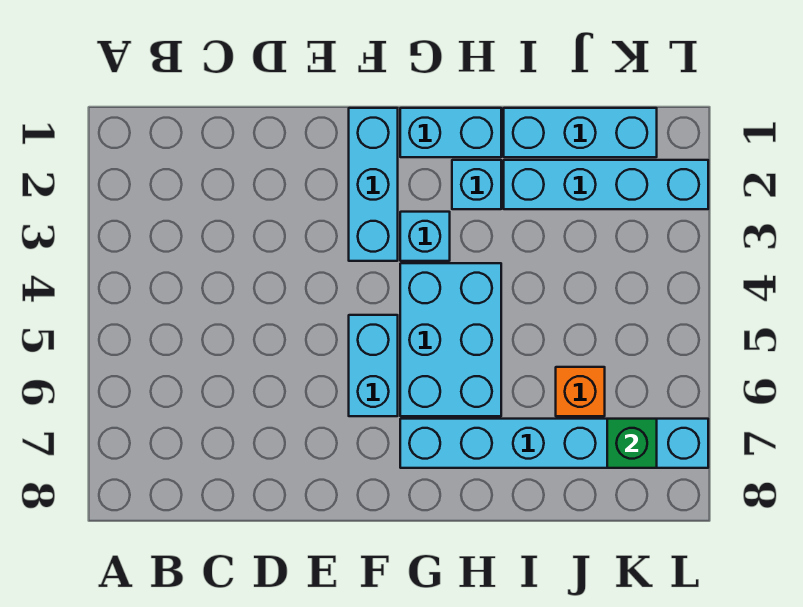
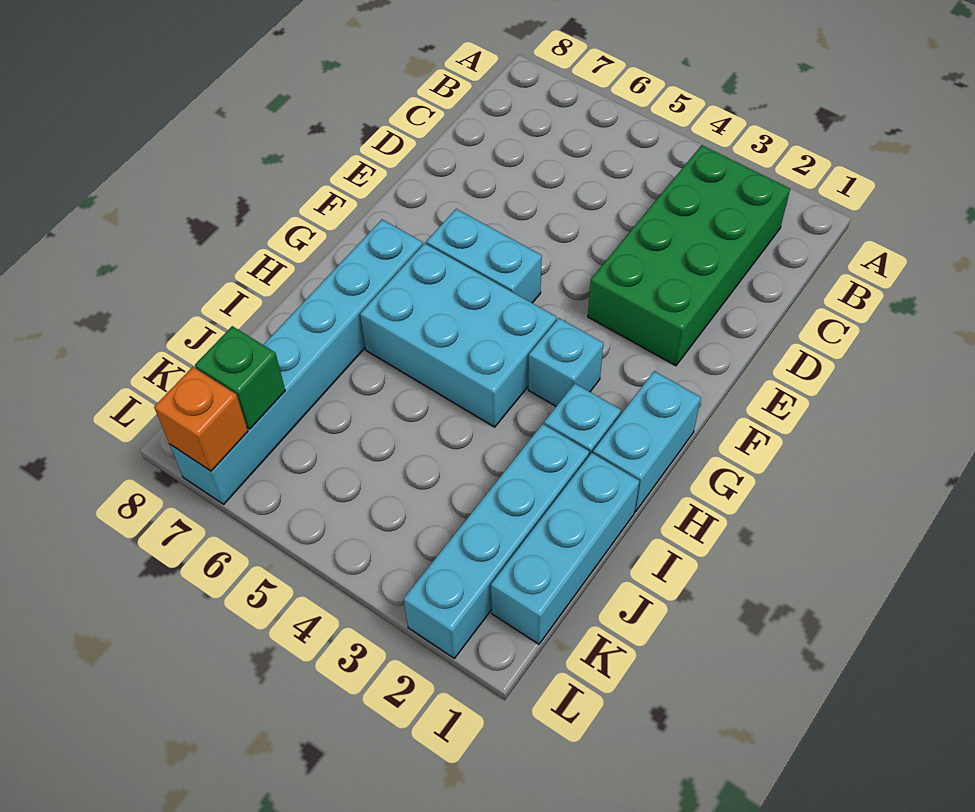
none -> green 2x4 brick [588,145,790,366]
cyan 1x3 brick [349,108,398,261] -> none
orange 1x1 brick [556,367,605,416] -> orange 1x1 brick moved to [154,367,248,471]

